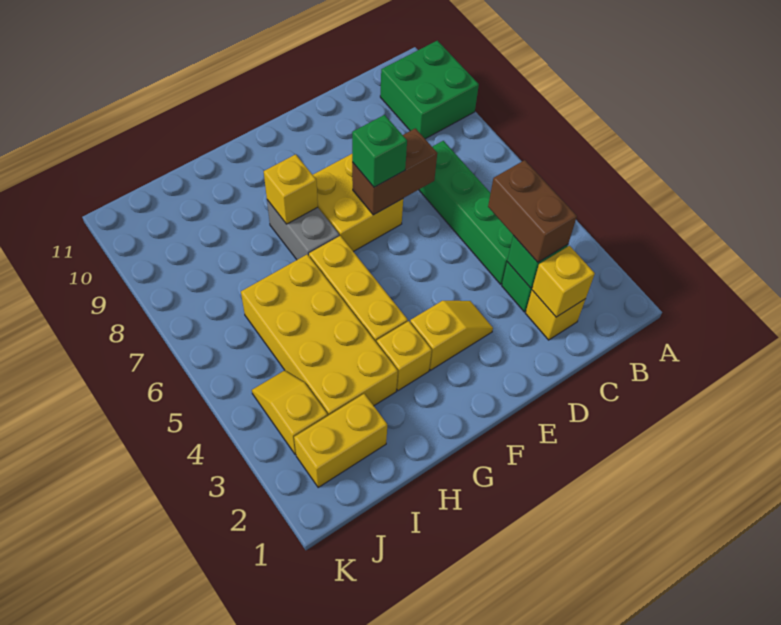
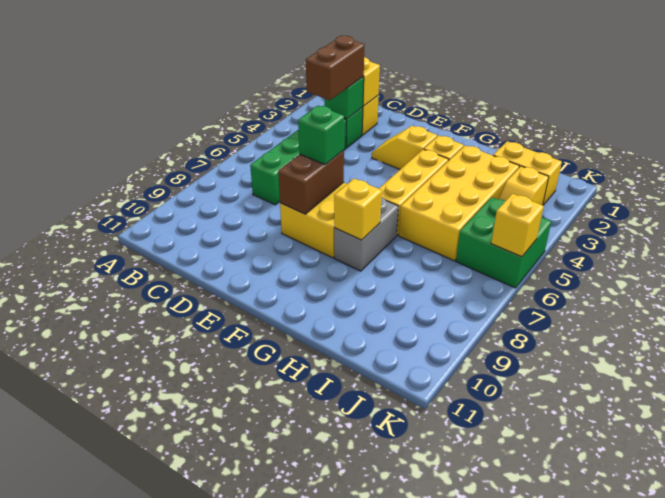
green 2x2 brick [380,41,479,139] -> green 2x2 brick moved to [456,197,551,288]
brown 1x2 brick [352,128,437,215] -> brown 1x2 brick turned to [278,150,344,214]
none -> yellow 1x1 brick [491,194,544,257]

